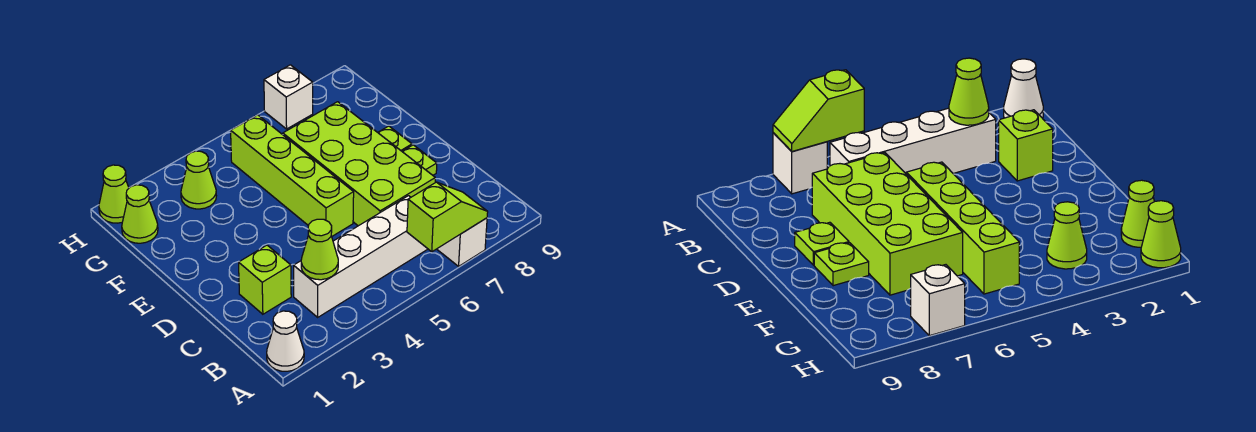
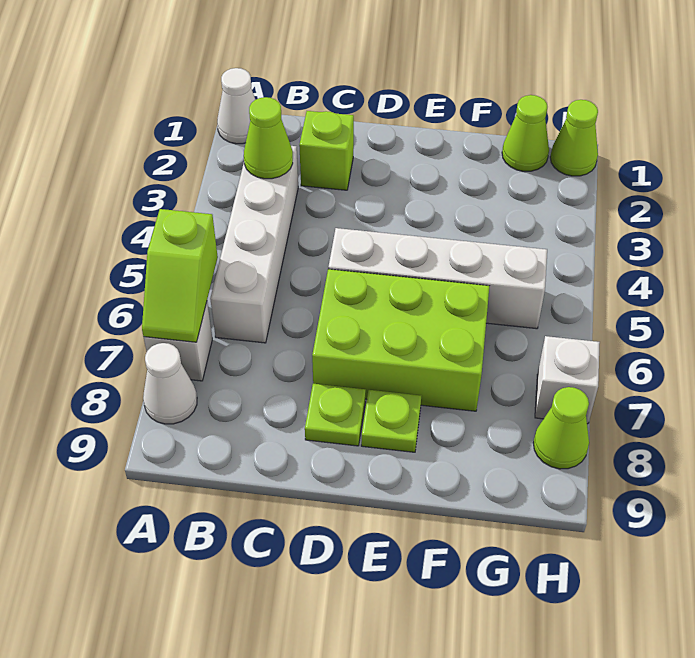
none -> white 1x1 cone [143,343,197,424]
lime 2x4 brick [283,102,435,226] -> lime 2x3 brick [312,269,489,411]
lime 1x4 brick [231,115,354,236] -> white 1x4 brick [328,228,547,329]
lime 1x1 cone [181,151,216,209] -> lime 1x1 cone moved to [533,387,589,469]

